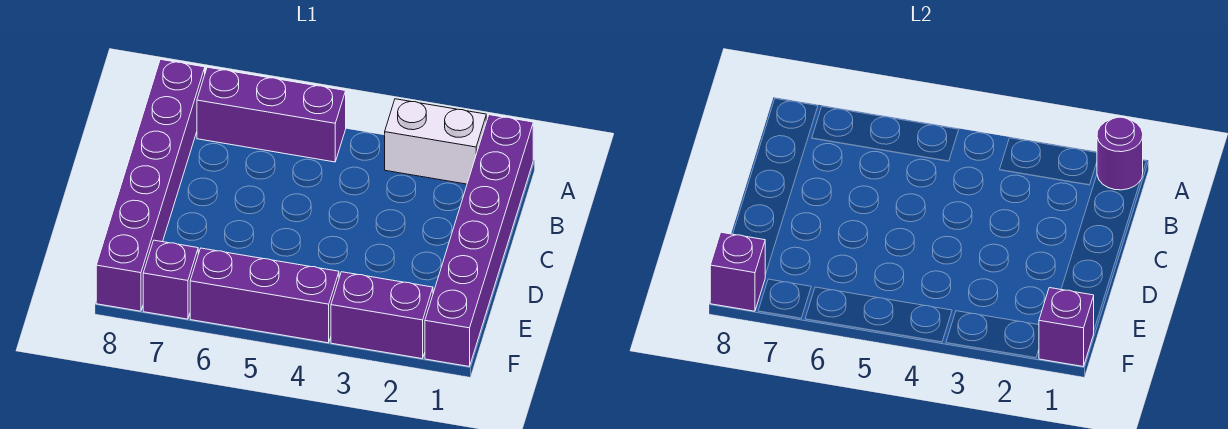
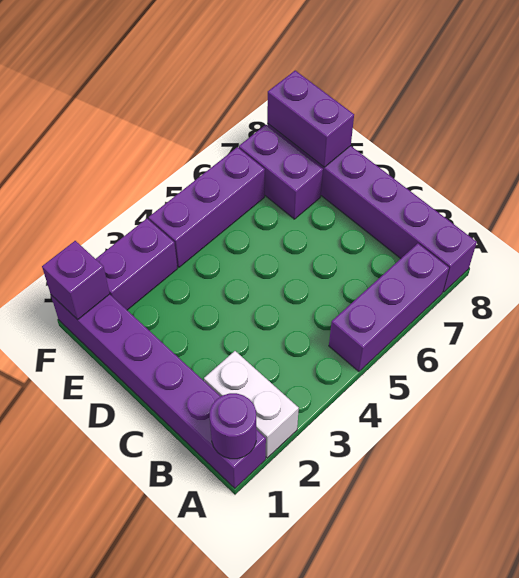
white 1x2 brick [385,99,486,184] -> white 1x2 brick turned to [204,351,299,458]
purple 1x1 brick [143,240,198,319] -> purple 1x2 brick [239,125,323,219]
purple 1x1 brick [710,232,765,311] -> purple 1x2 brick [267,71,354,167]

